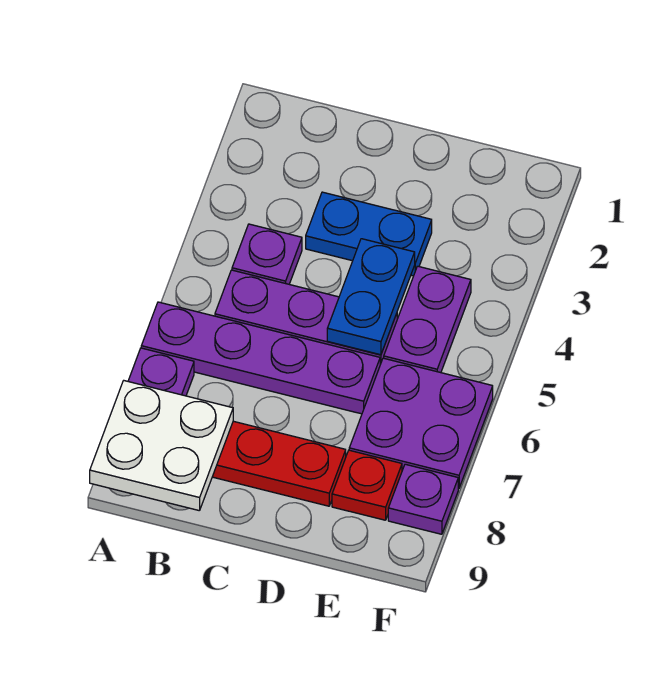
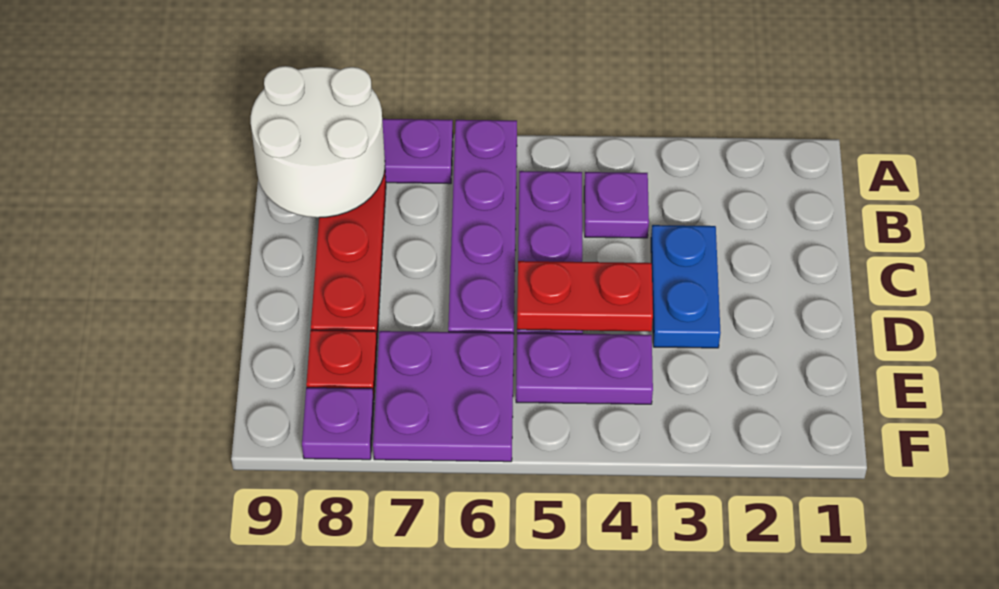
white 2x2 plate [90,381,233,511] -> white 2x2 round brick [251,66,385,218]
blue 1x2 plate [327,239,415,355] -> red 1x2 plate [517,261,653,332]

